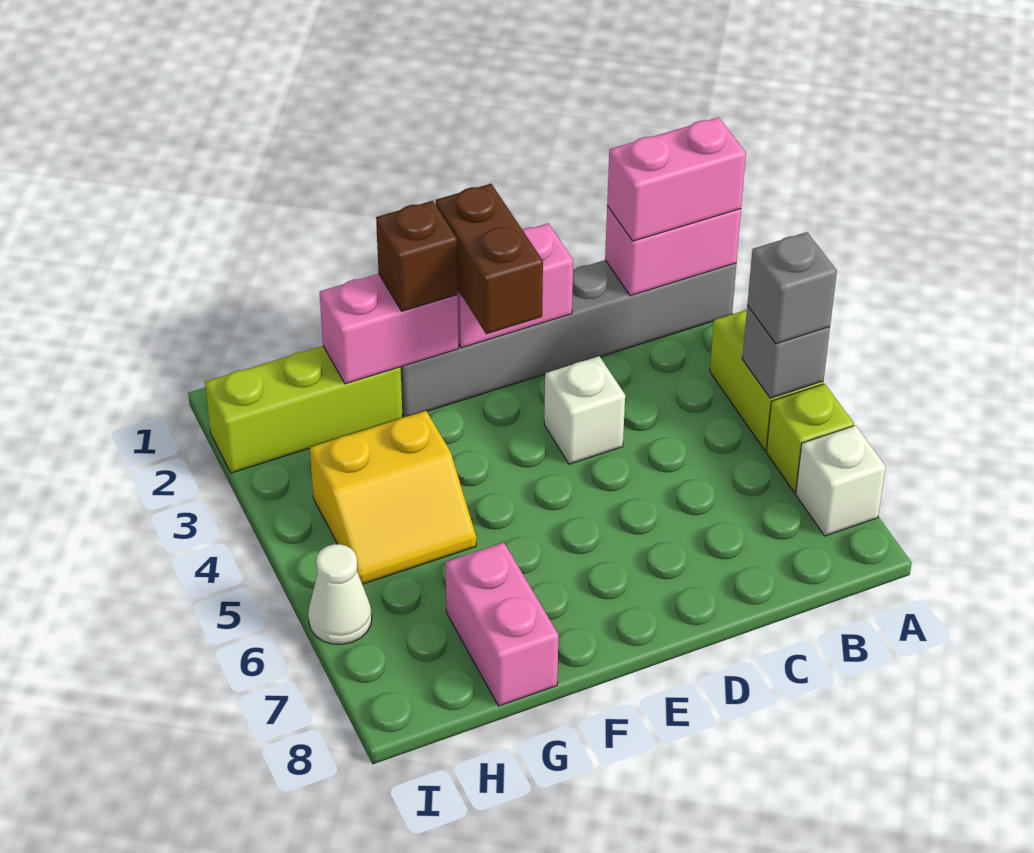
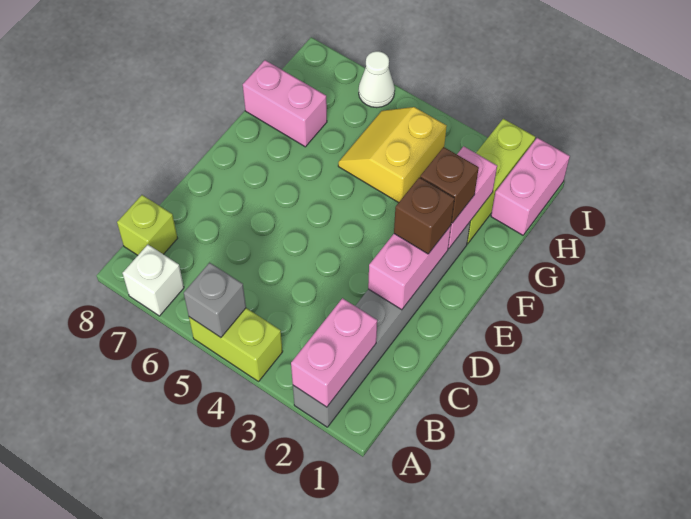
pink 1x2 brick [607,117,746,241] -> pink 1x2 brick moved to [491,138,570,235]
grey 1x1 brick [747,232,837,344] -> none
lime 1x1 brick [766,384,854,493] -> lime 1x1 brick moved to [117,195,178,255]
white 1x1 brick [544,356,625,464] -> none
brown 1x2 brick [436,184,543,334] -> brown 1x1 brick [394,177,455,254]

